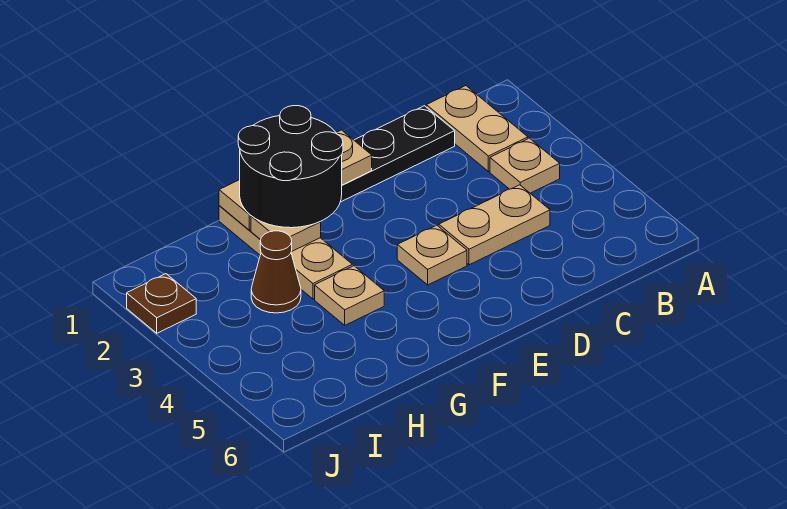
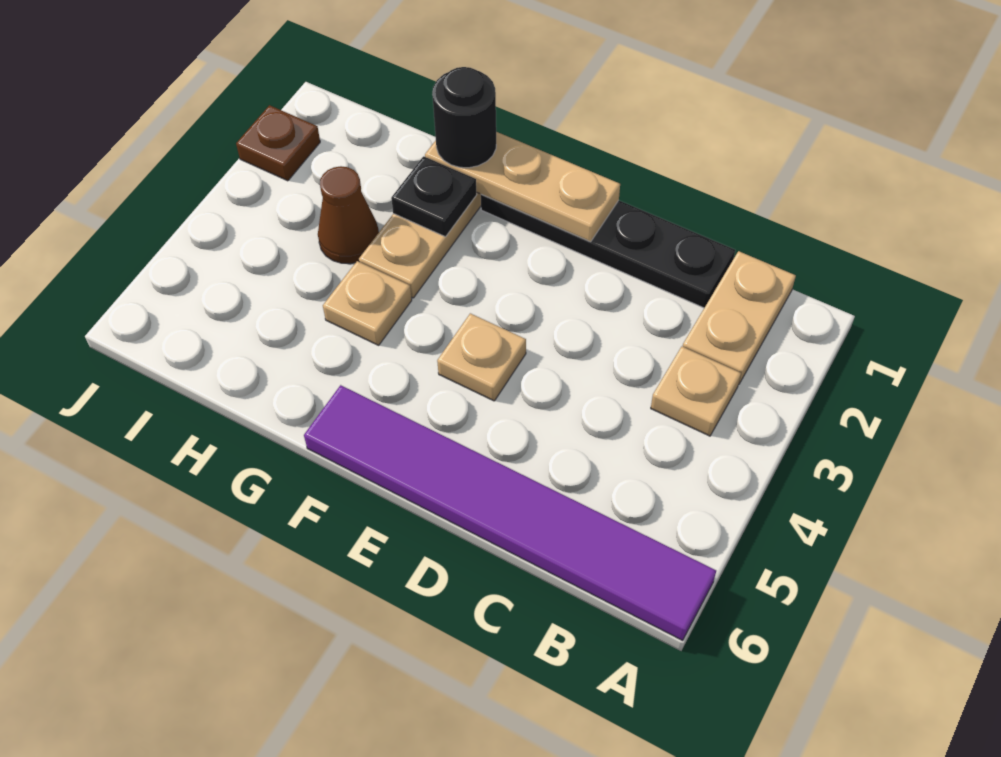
none -> purple 1x6 tile [304,385,716,640]
tan 1x2 plate [439,185,550,265] -> none
black 2x2 round brick [238,106,343,228] -> black 1x1 round brick [432,67,496,168]
tan 1x1 plate [251,216,321,252] -> black 1x1 plate [391,156,477,237]

